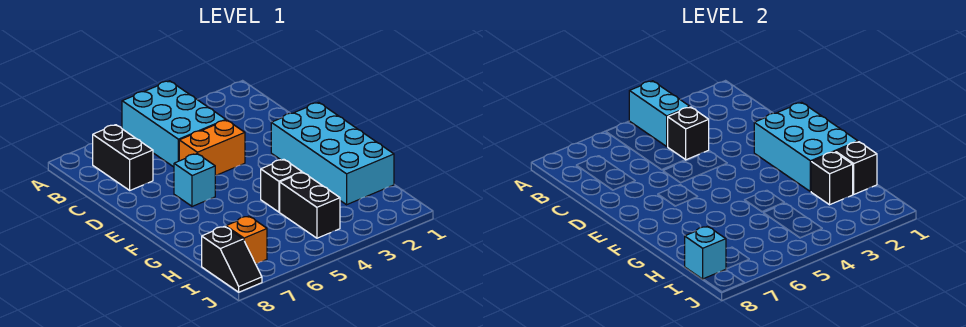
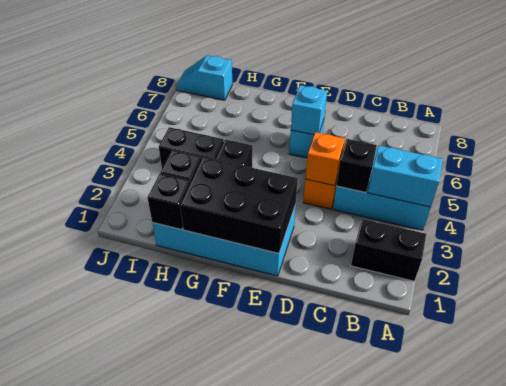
black 1x2 brick [93,125,153,190] -> black 1x2 brick moved to [351,219,426,281]
cyan 2x3 brick [754,102,858,192] -> black 2x3 brick [180,157,298,253]
orange 1x1 brick [226,216,267,264] -> orange 1x1 brick moved to [305,132,345,186]
black 1x2 slope [202,226,262,292] -> cyan 1x2 slope [176,55,232,100]
cyan 1x1 brick [685,226,726,279] -> cyan 1x1 brick moved to [291,85,327,135]

